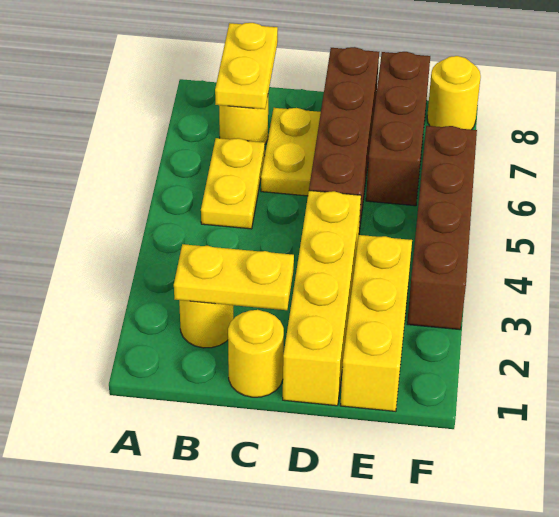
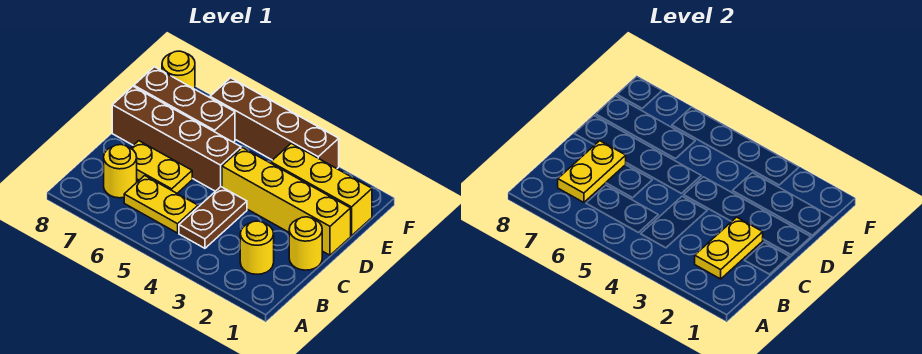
none -> brown 1x2 plate [179,187,247,248]
yellow 1x2 plate [215,23,278,109] -> yellow 1x2 plate turned to [558,141,626,202]

